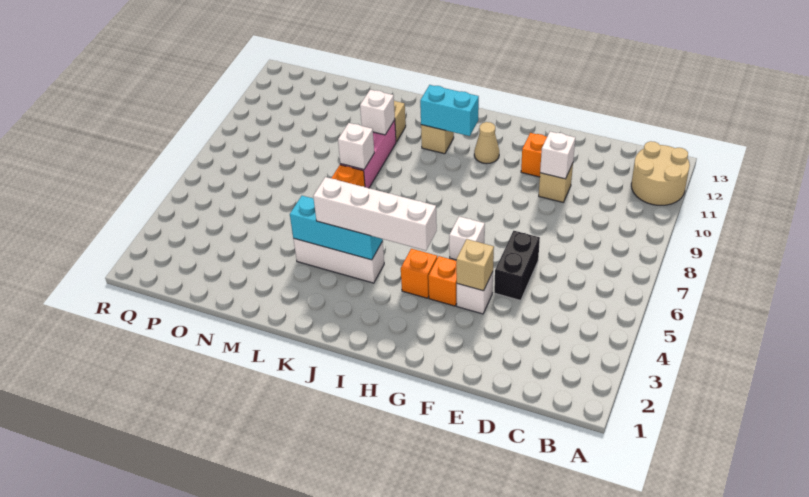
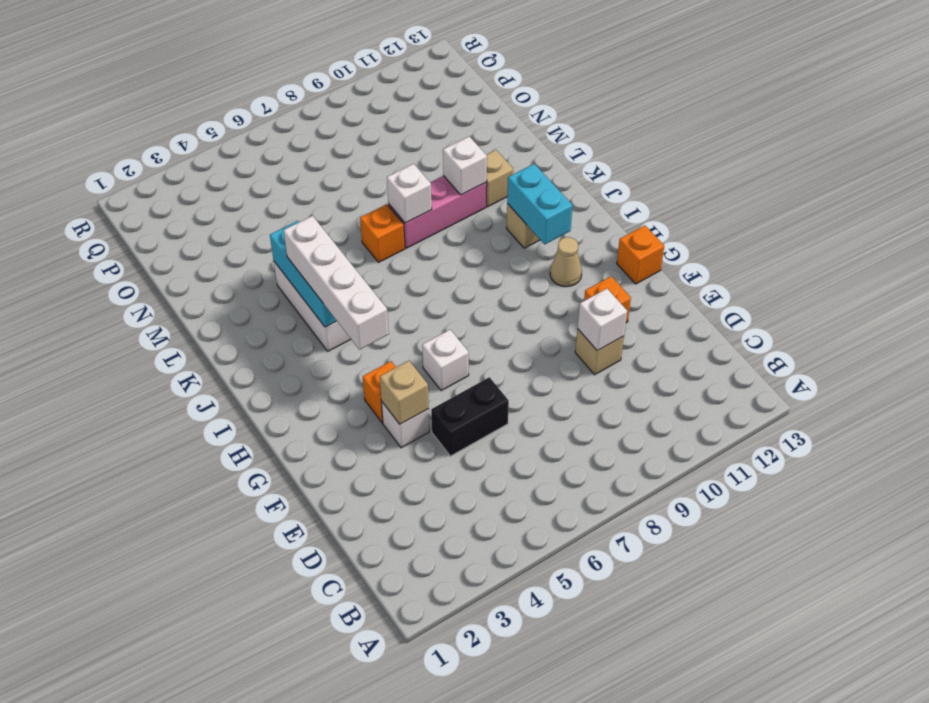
tan 2x2 round brick [631,141,690,205] -> none
orange 1x1 brick [401,249,437,298] -> orange 1x1 brick moved to [617,225,664,284]

